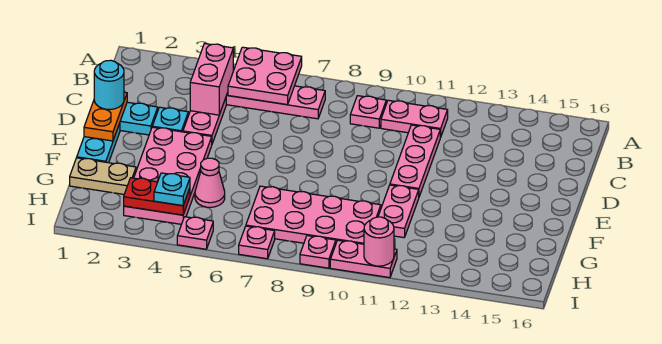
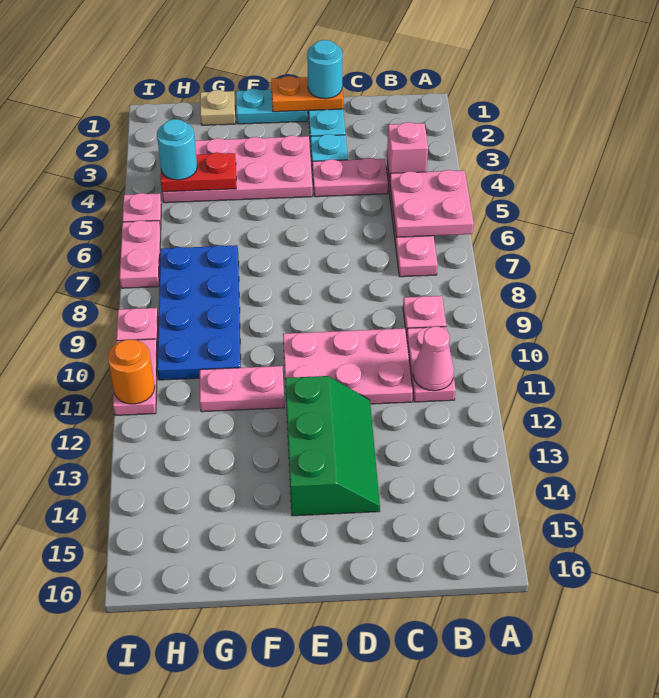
pink 1x2 brick [190,44,233,115] -> pink 1x1 brick [387,122,428,180]
pink 1x3 plate [390,125,440,196] -> pink 2x3 plate [283,328,413,404]
none -> green 2x3 slope [285,376,380,516]
tan 1x2 plate [70,158,136,194] -> tan 1x1 plate [200,90,236,125]
pink 1x1 cone [195,158,225,207] -> pink 1x1 cone moved to [413,326,454,391]
pink 2x4 plate [246,186,381,244] -> blue 2x4 plate [157,245,241,380]
red 1x2 plate [124,178,190,215] -> red 1x2 plate turned to [161,152,236,192]
cyan 1x1 plate [154,173,190,206] -> cyan 1x1 round brick [157,119,197,180]
pink 1x1 plate [239,226,275,259] -> pink 1x2 plate [120,220,161,288]
pink 1x1 round brick [364,217,394,266] -> orange 1x1 round brick [108,340,155,404]

